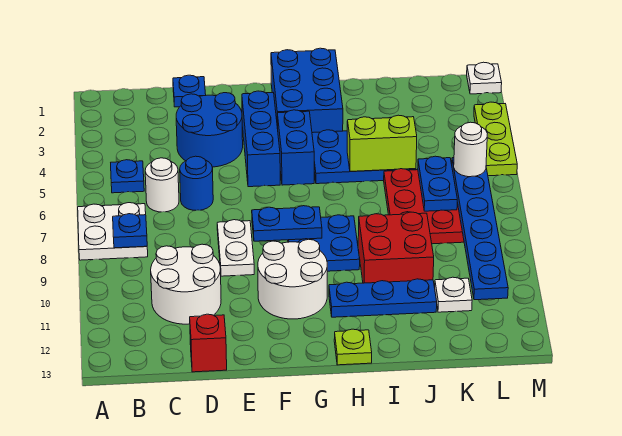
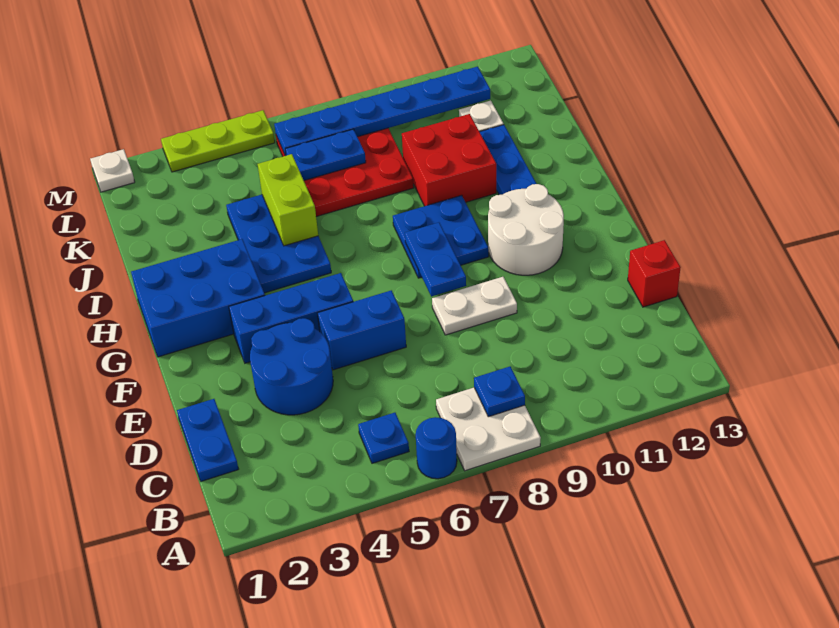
white 1x1 round brick [145,158,179,212] -> none
white 2x2 round brick [151,244,221,324] -> none
blue 1x1 plate [173,75,206,107] -> blue 1x2 plate [177,399,238,481]
blue 1x1 round brick [180,156,213,210] -> blue 1x1 round brick moved to [416,417,457,479]
blue 1x2 brick [277,110,314,185] -> blue 1x2 brick moved to [318,290,406,370]
lime 1x1 plate [334,329,372,365] -> none
white 1x1 round brick [454,122,487,177] -> none

